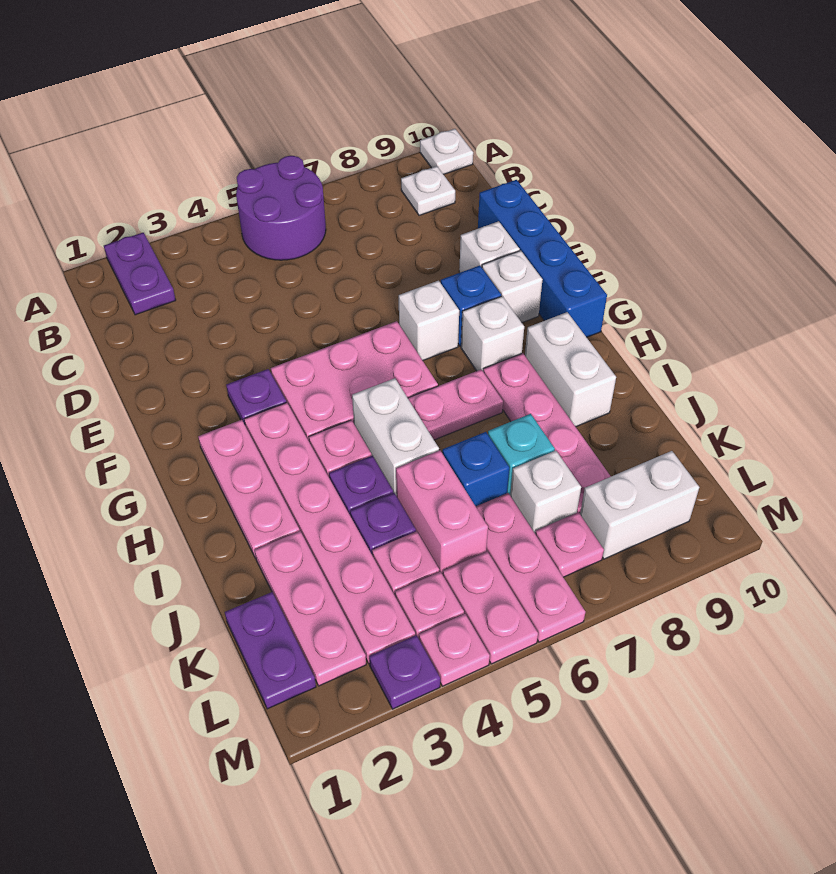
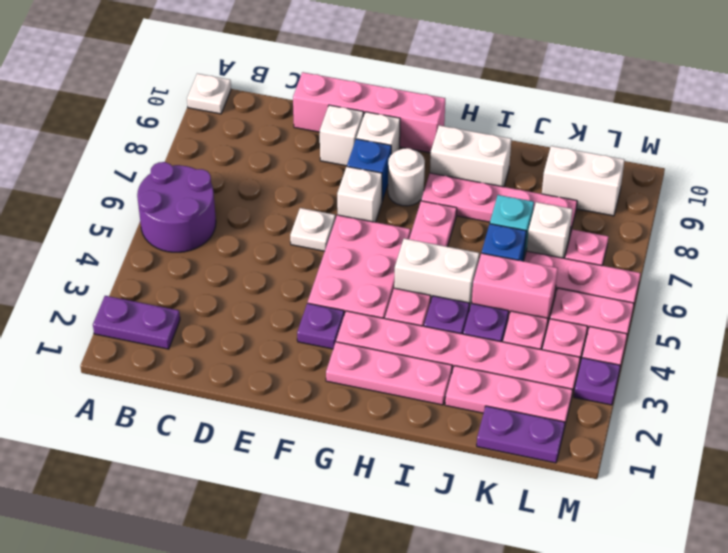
white 1x1 plate [401,166,455,215] -> white 1x1 plate moved to [290,208,335,251]
blue 1x4 brick [478,180,607,337] -> pink 1x4 brick [293,72,445,153]
white 1x1 brick [461,296,524,371] -> white 1x1 round brick [388,148,425,206]
white 1x2 brick [580,451,699,559] -> white 1x2 brick turned to [542,146,624,216]

